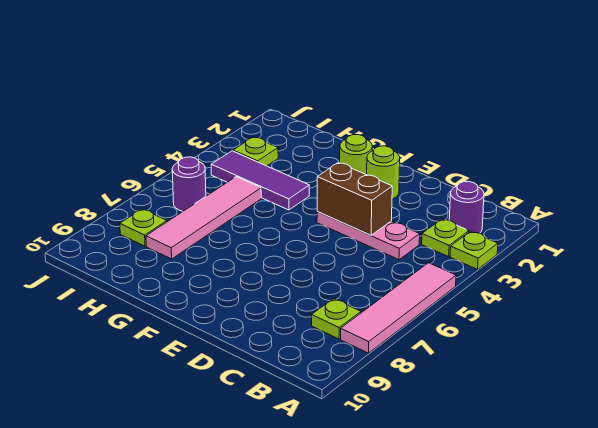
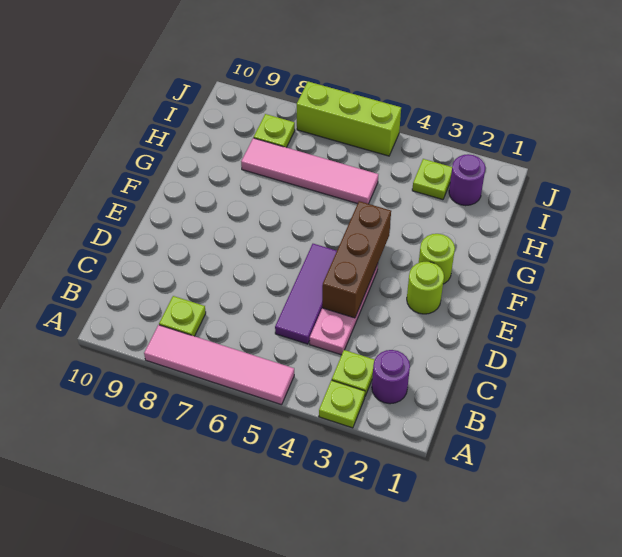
brown 1x2 brick [317,163,392,235] -> brown 1x3 brick [322,201,391,318]
purple 1x3 tile [211,151,309,210] -> purple 1x3 tile moved to [275,244,337,344]
purple 1x1 round brick [172,157,206,211] -> purple 1x1 round brick moved to [449,154,485,206]
none -> lime 1x3 brick [297,82,401,156]

